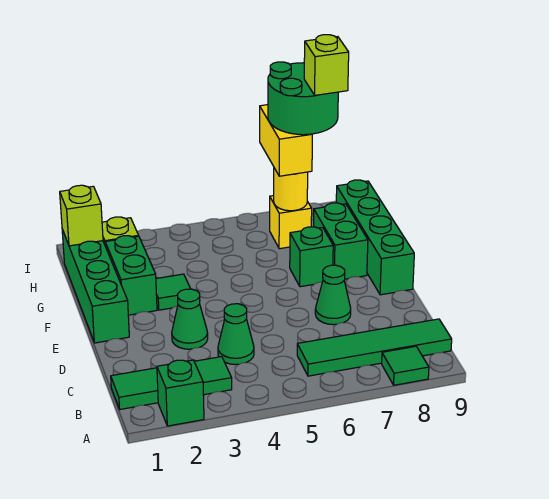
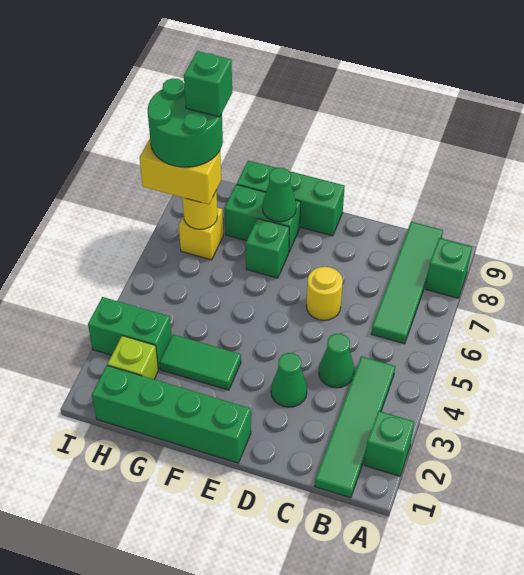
green 1x1 tile [382,346,429,385] -> green 1x1 brick [426,238,472,298]
green 1x3 tile [111,357,232,409] -> green 1x4 tile [315,356,395,498]
none -> yellow 1x1 round brick [306,267,343,320]
green 1x1 cone [315,265,351,325] -> green 1x1 cone moved to [263,168,296,222]
green 1x4 brick [336,180,414,295] -> green 1x3 brick [237,161,345,236]
green 1x2 brick [105,236,157,315] -> green 1x2 brick moved to [88,297,172,369]
green 1x1 tile [156,274,190,310] -> green 1x2 tile [160,334,241,390]
lime 1x1 brick [60,185,103,246] -> none
lime 1x1 brick [304,35,349,95] -> green 1x1 brick [184,51,232,117]

